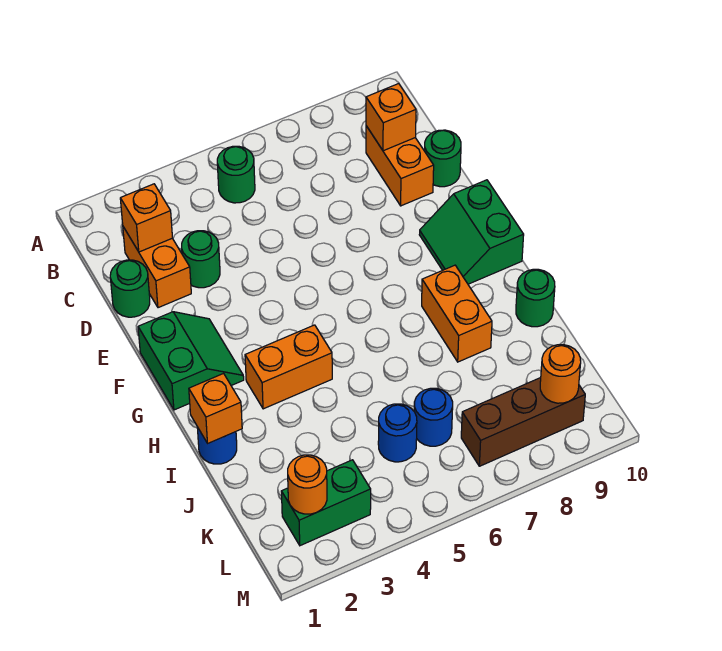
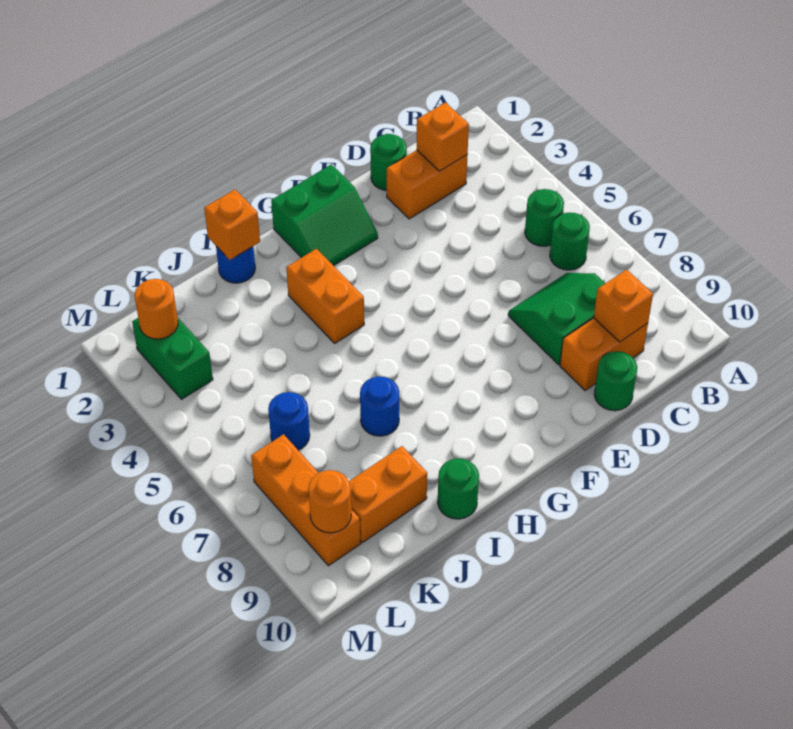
green 1x1 round brick [182,231,220,288] -> green 1x1 round brick moved to [550,213,590,270]
green 2x2 slope [419,180,524,284] -> green 2x2 slope moved to [508,273,605,365]
orange 1x2 brick [422,265,492,362] -> orange 1x2 brick moved to [349,446,427,543]
blue 1x1 round brick [378,404,417,462] -> blue 1x1 round brick moved to [360,377,399,436]
brown 1x3 brick [461,378,585,466] -> orange 1x3 brick [251,434,361,566]

